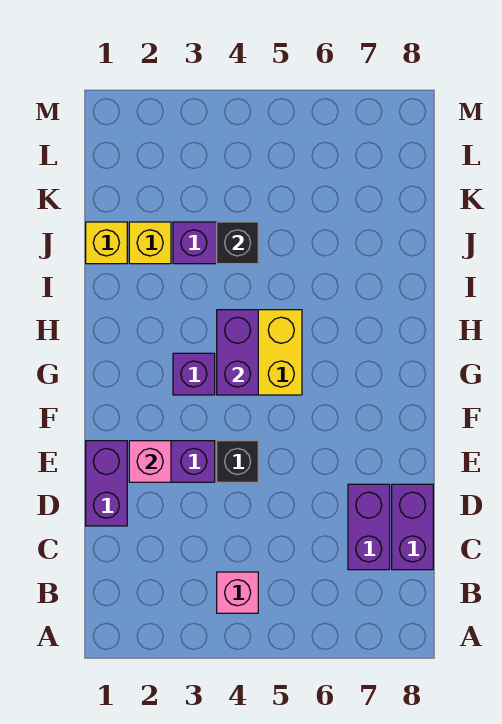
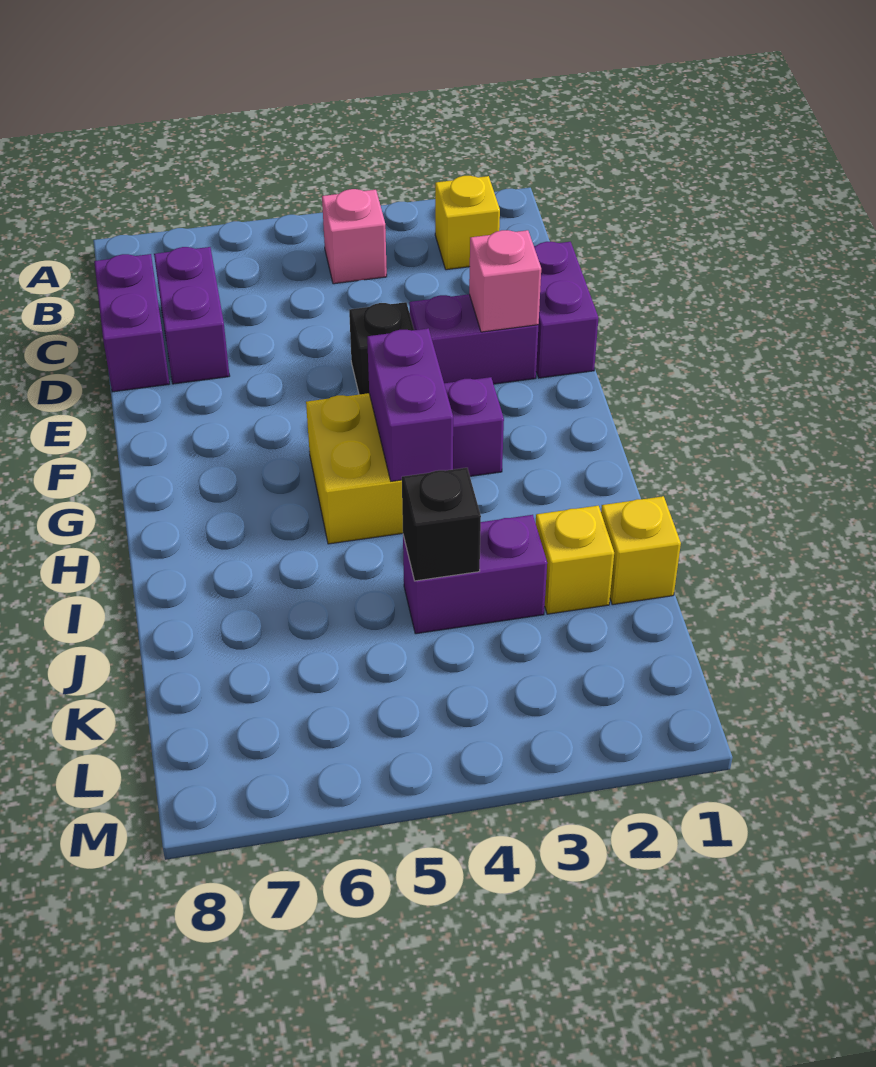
none -> yellow 1x1 brick [435,176,500,270]

